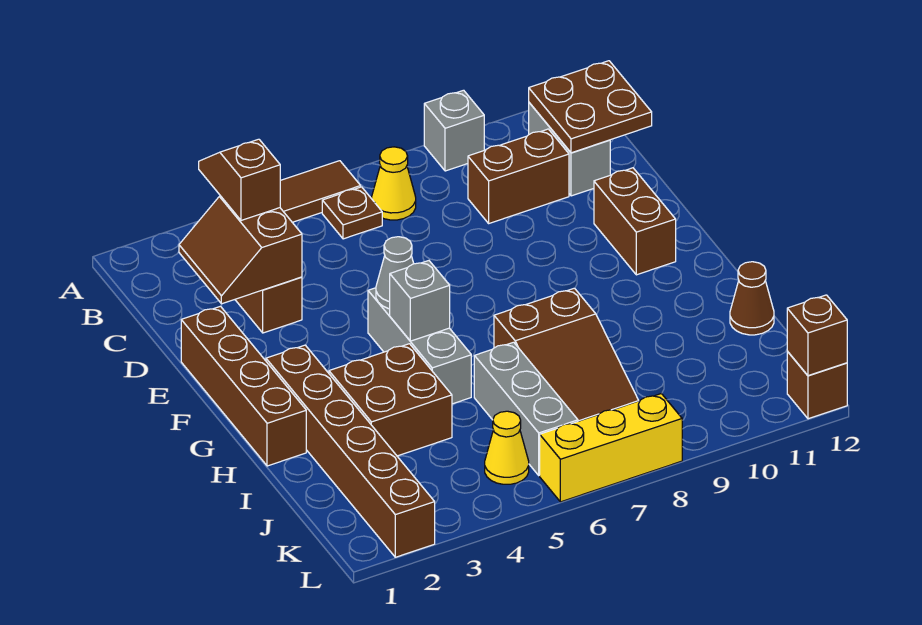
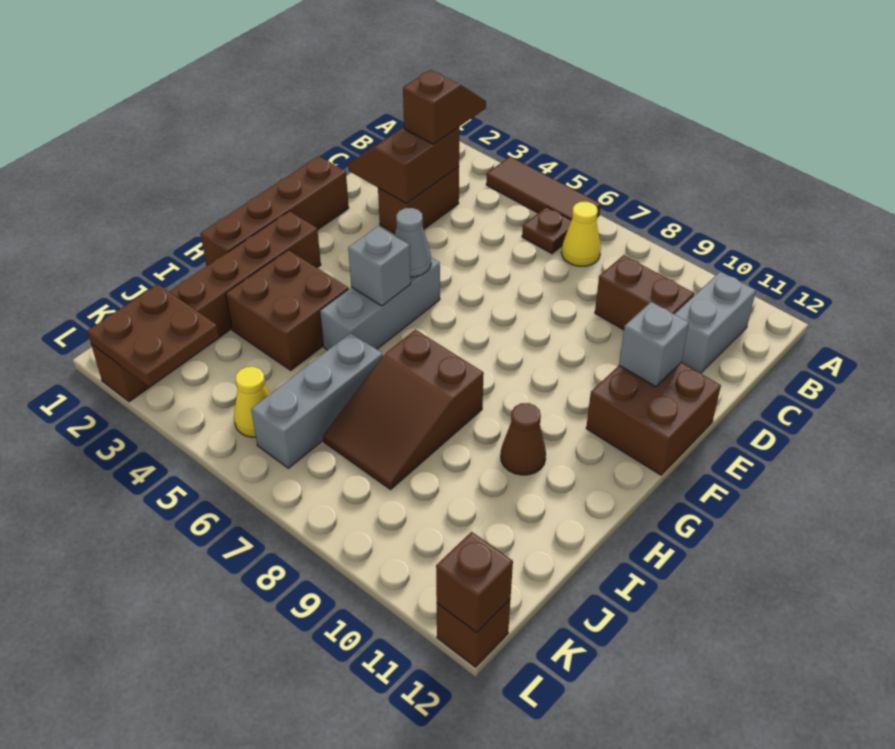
grey 1x1 brick [424,90,484,171] -> grey 1x1 brick moved to [619,302,689,387]
brown 2x2 plate [529,61,652,153] -> brown 2x2 plate moved to [87,284,219,387]
brown 1x2 brick [594,168,676,275] -> brown 2x2 brick [586,363,721,475]
brown 1x1 cone [730,262,774,335] -> brown 1x1 cone moved to [501,403,546,475]
yellow 1x3 brick [540,394,682,502] -> none

